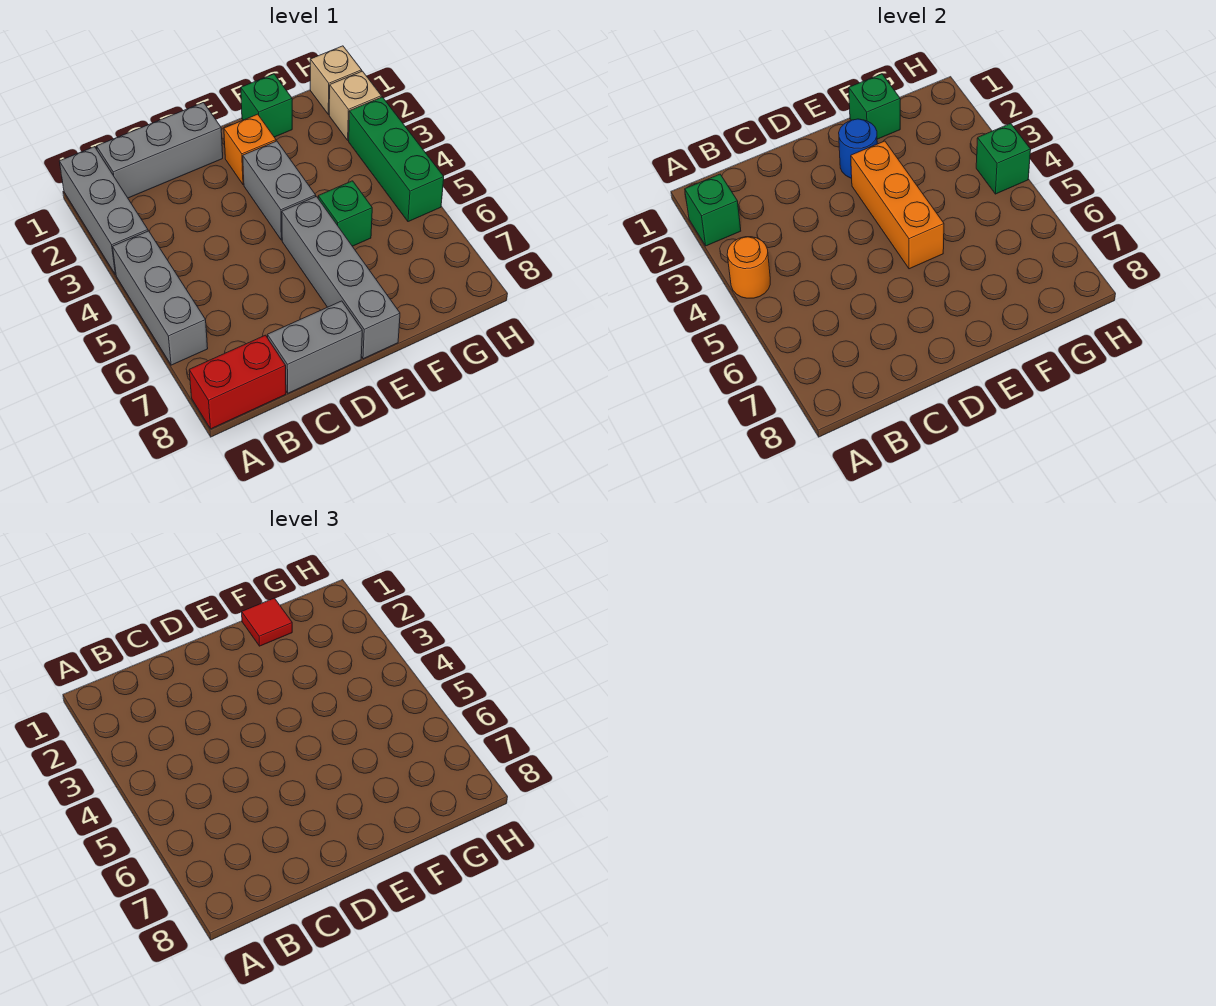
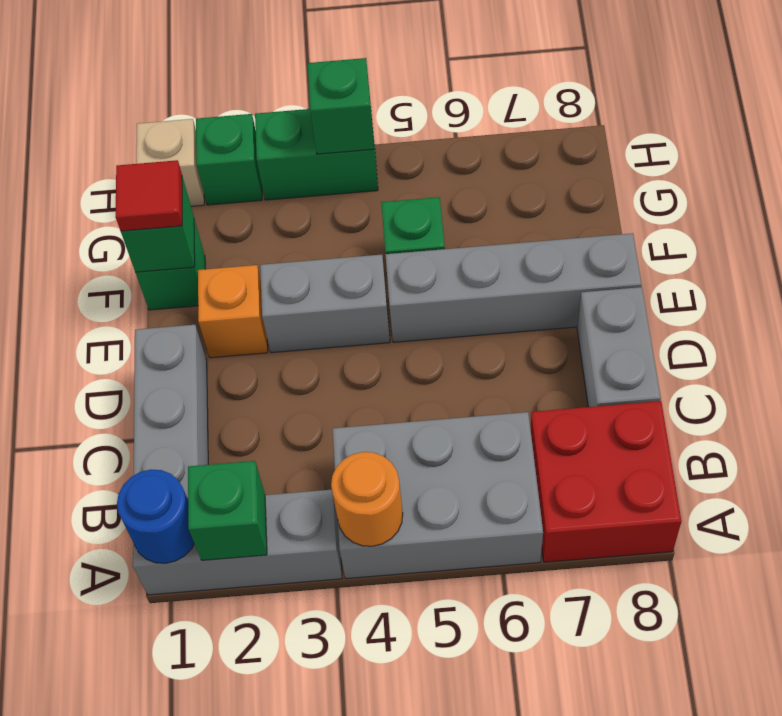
grey 1x3 brick [113,231,208,365] -> grey 2x3 brick [333,412,543,579]
red 1x2 brick [189,335,286,429] -> red 2x2 brick [530,401,681,562]
blue 1x1 round brick [839,119,877,178] -> blue 1x1 round brick moved to [117,470,194,563]
orange 1x3 brick [851,141,944,269] -> none
tan 1x1 brick [329,71,381,140] -> green 1x1 brick [196,114,262,205]
green 1x3 brick [349,97,444,222] -> green 1x2 brick [255,109,378,200]

